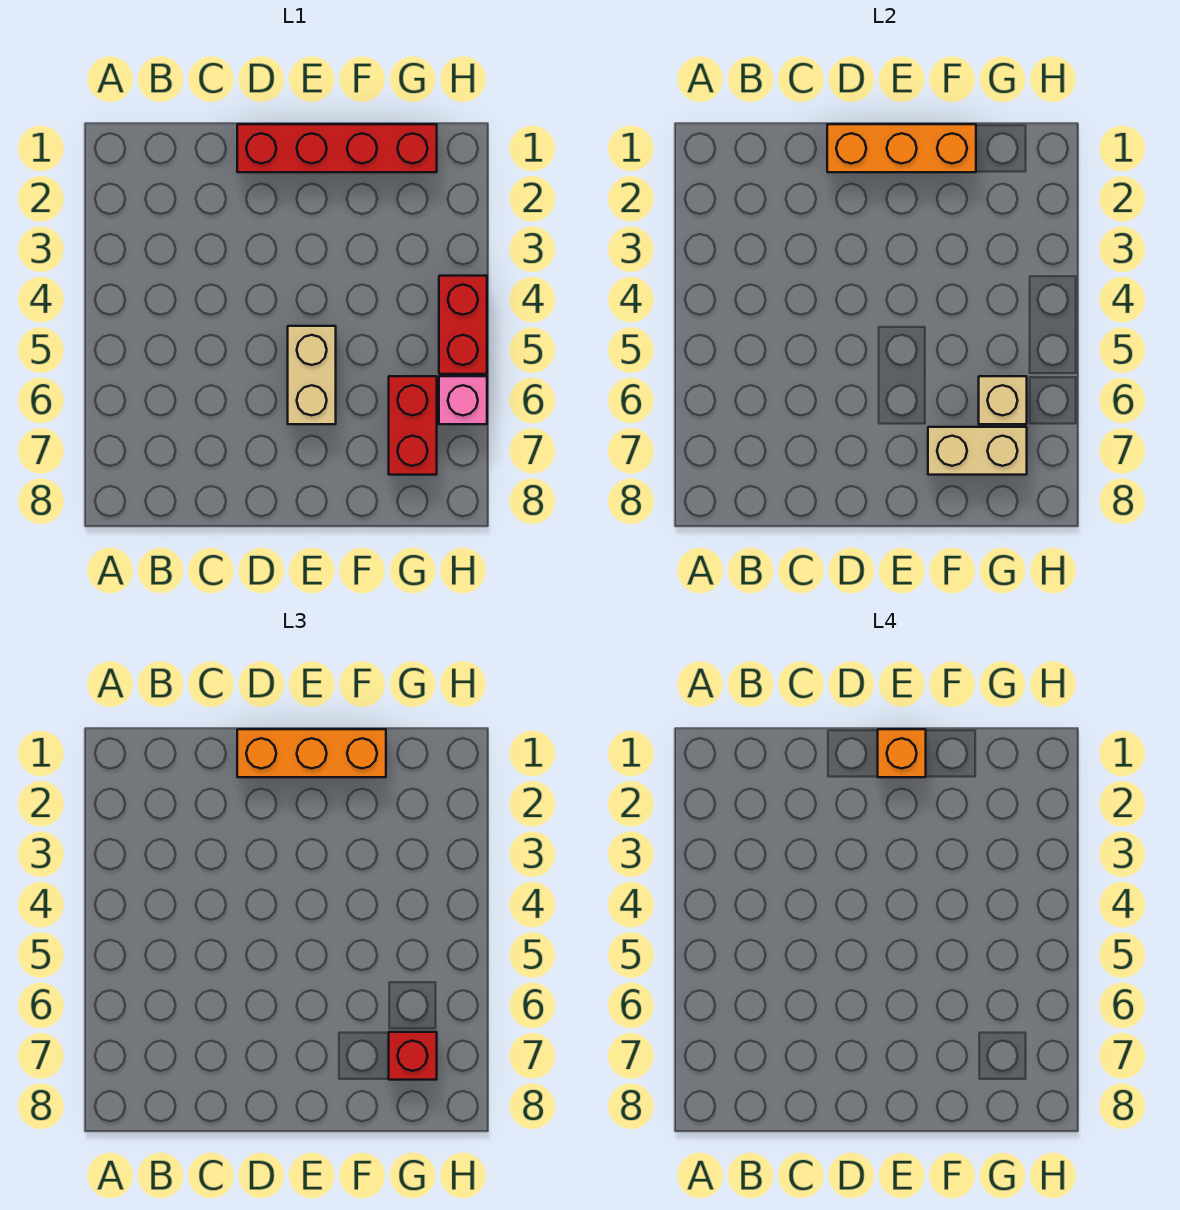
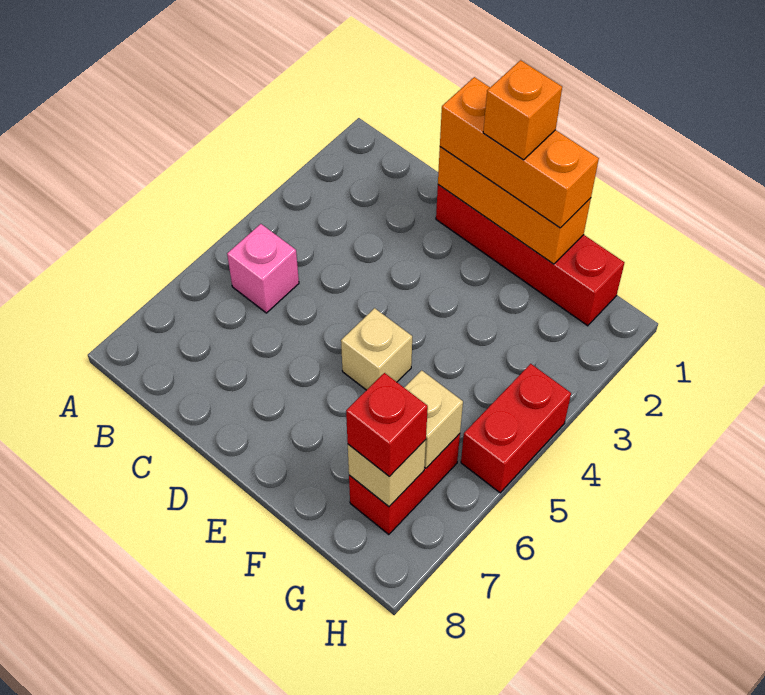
tan 1x2 brick [288,326,336,424] -> tan 1x1 brick [341,308,412,390]
tan 1x2 brick [928,427,1027,475] -> tan 1x1 brick [348,440,426,507]
pink 1x1 brick [439,376,487,424] -> pink 1x1 brick moved to [227,224,299,313]

